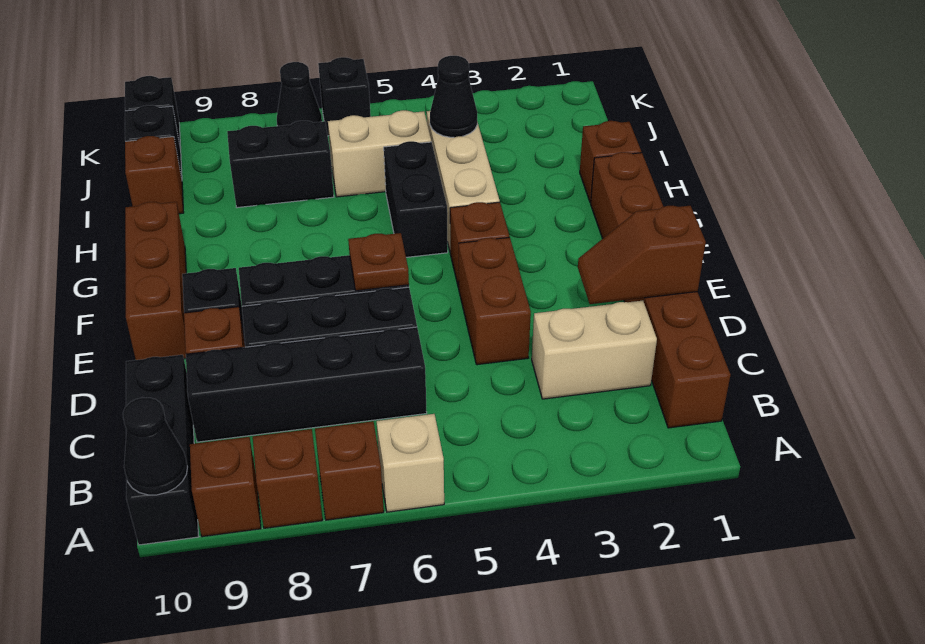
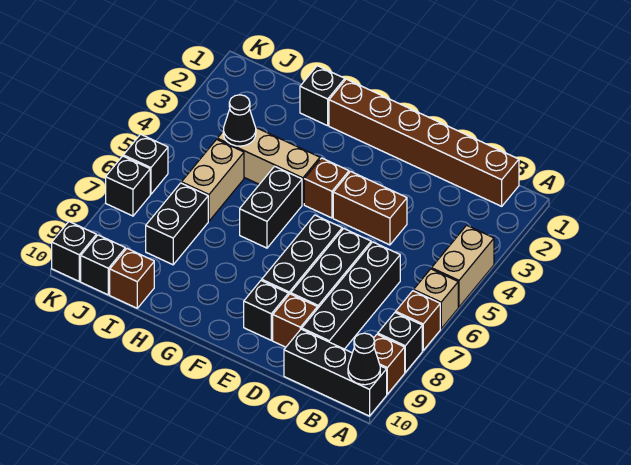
brown 1x1 brick [253,429,322,528] -> black 1x1 brick [378,313,422,372]
tan 1x2 brick [532,301,657,399] -> tan 1x2 brick moved to [432,225,494,307]
brown 1x2 slope [578,206,706,304] -> none
brown 1x1 plate [348,233,409,291] -> none
brown 1x3 brick [125,202,186,360] -> none
black 1x2 brick [384,141,448,257] -> black 1x2 brick turned to [240,166,302,248]
brown 1x1 brick [580,121,641,203] -> black 1x1 brick [300,66,345,126]
black 1x1 cone [277,62,322,126] -> black 1x1 brick [106,156,150,216]

